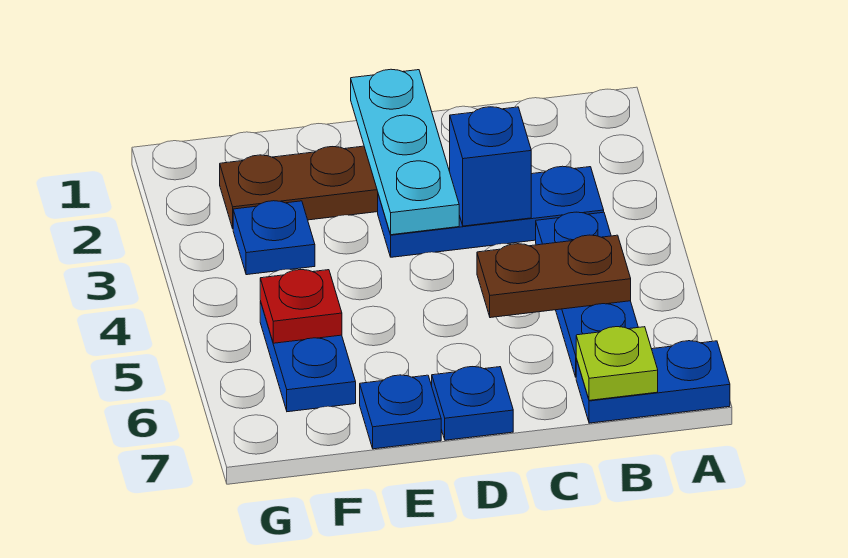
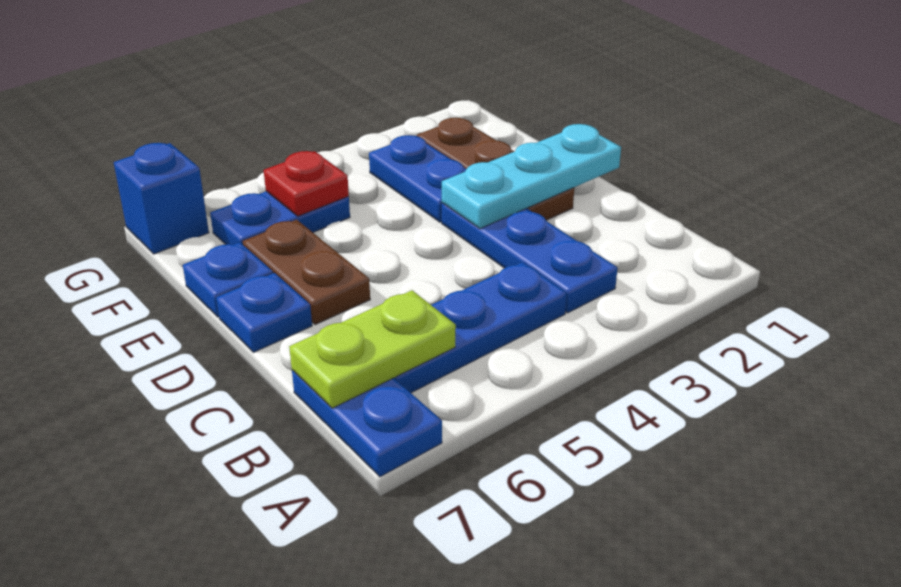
brown 1x2 plate [477,235,631,318] -> brown 1x2 plate moved to [243,220,370,325]
lime 1x1 plate [576,327,658,400] -> lime 1x2 plate [289,290,456,408]
blue 1x1 brick [450,107,531,226] -> blue 1x1 brick moved to [114,143,209,254]
blue 1x1 plate [233,201,315,275] -> blue 1x2 plate [369,135,466,222]

